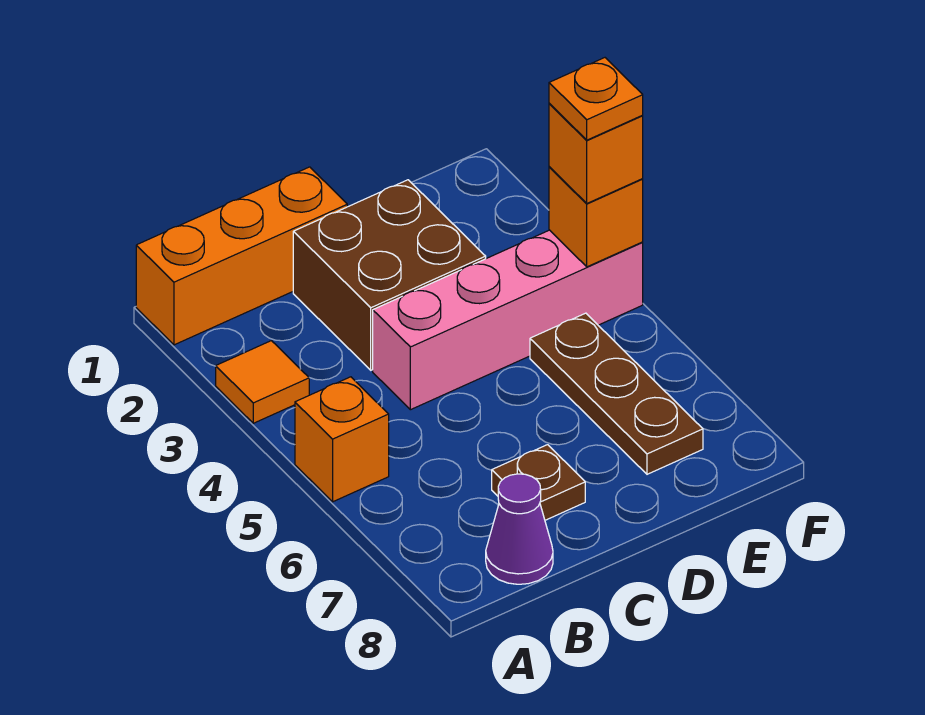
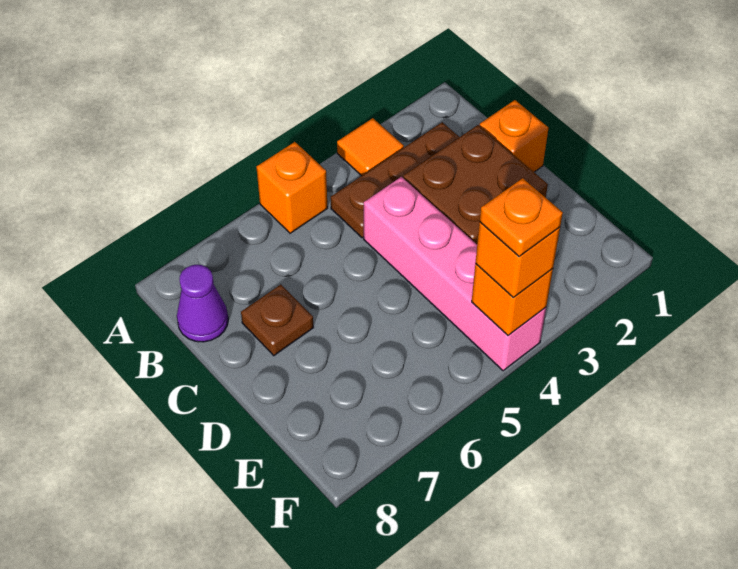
orange 1x3 brick [136,167,347,345] -> orange 1x1 brick [480,100,548,172]
brown 1x3 plate [530,313,703,474] -> brown 1x3 plate moved to [331,122,459,238]

